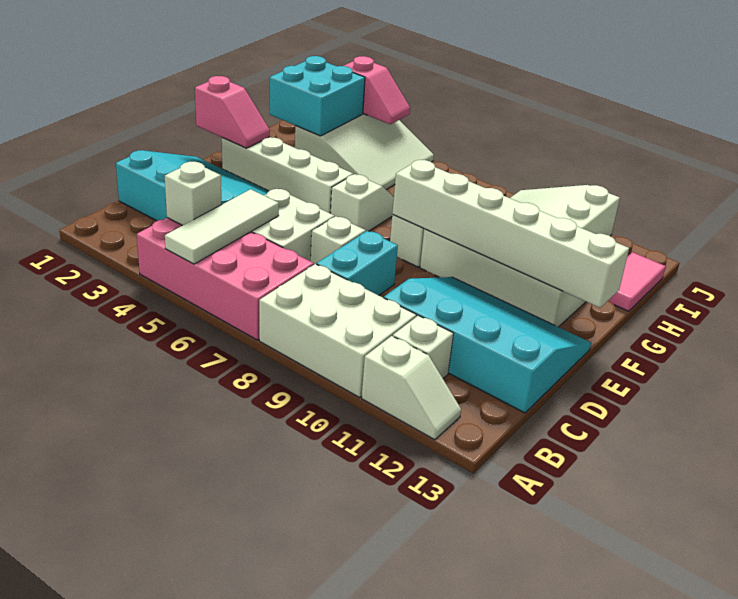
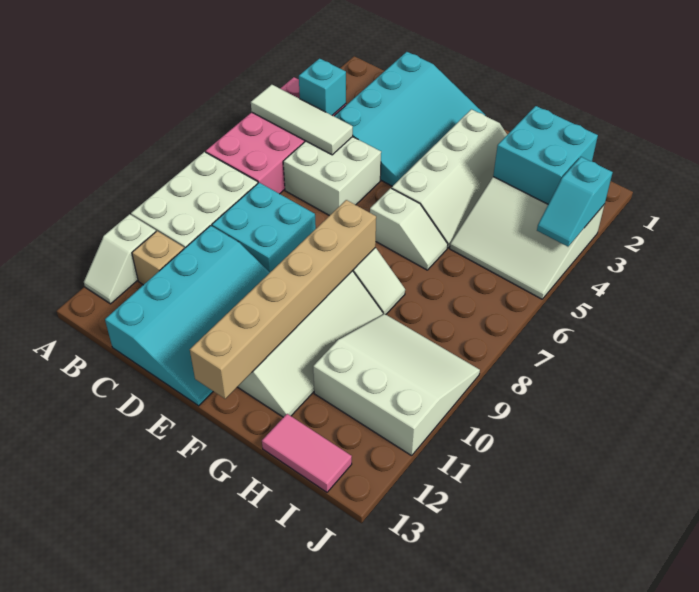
white 1x1 brick [165,162,222,226] -> cyan 1x1 brick [299,59,346,116]
white 1x1 brick [393,315,454,378] -> tan 1x1 brick [132,231,184,285]
cyan 1x2 brick [317,231,398,295] -> cyan 2x2 brick [212,183,316,272]
white 1x1 brick [311,216,366,264] -> none
pink 1x2 slope [195,76,270,148] -> none
white 1x6 brick [392,160,629,308] -> tan 1x6 brick [190,200,376,399]
pink 1x2 slope [344,56,410,124] -> cyan 1x2 slope [537,157,613,247]

